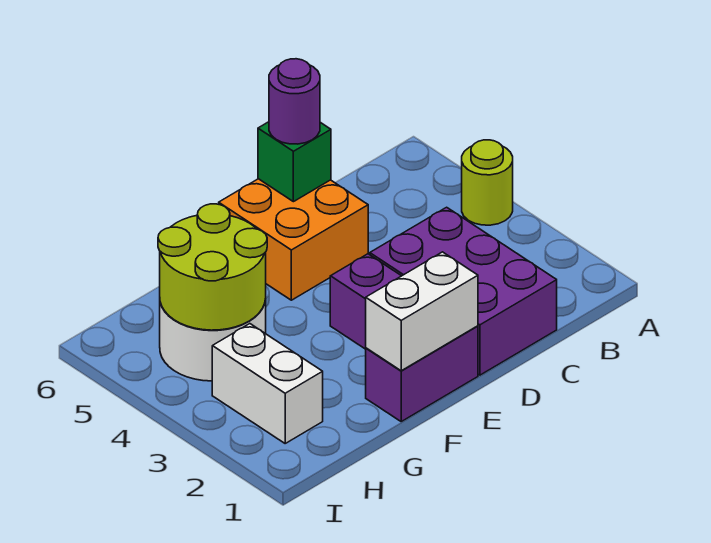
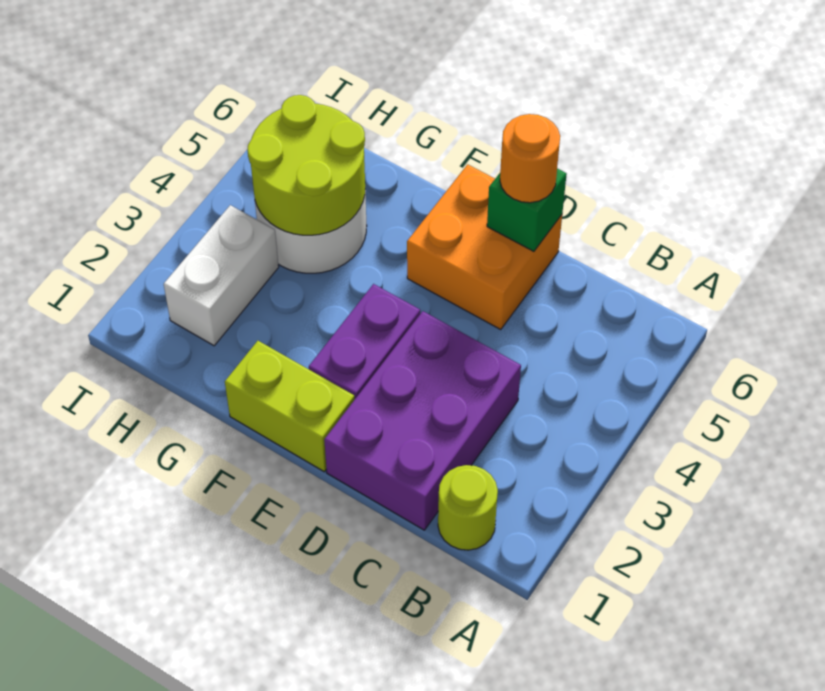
lime 1x1 round brick [462,140,513,225] -> lime 1x1 round brick moved to [438,465,498,550]
purple 1x1 round brick [269,59,320,144] -> orange 1x1 round brick [500,114,560,203]
purple 1x2 brick [366,326,478,421] -> lime 1x2 brick [225,341,355,472]
white 1x2 brick [366,252,478,371] -> none

